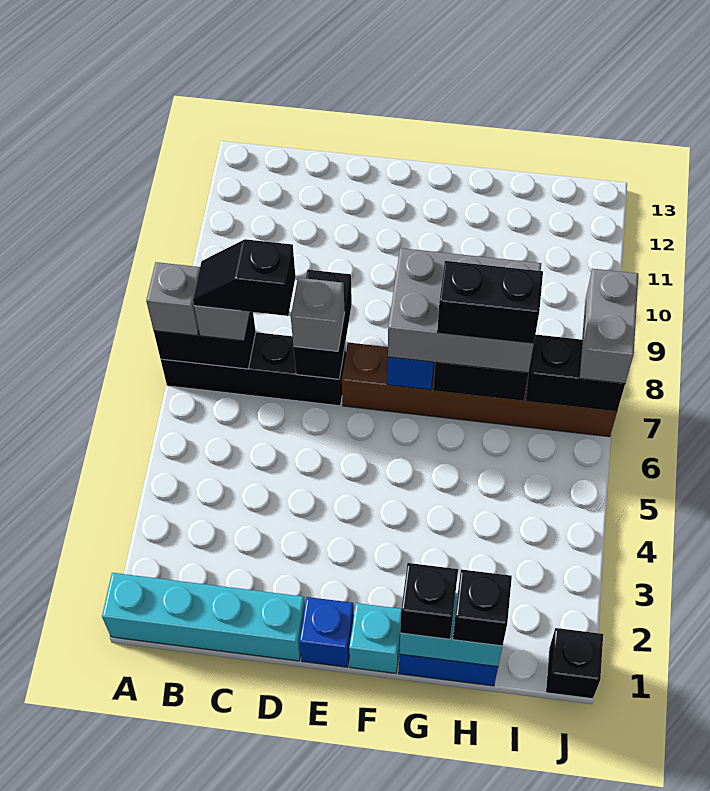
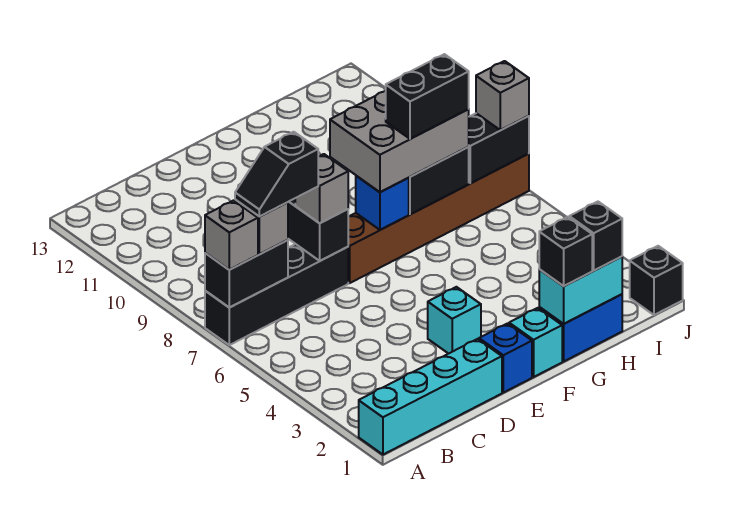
none -> cyan 1x1 brick [428,287,481,354]
grey 1x2 brick [579,269,638,384] -> grey 1x1 brick [476,61,529,130]

